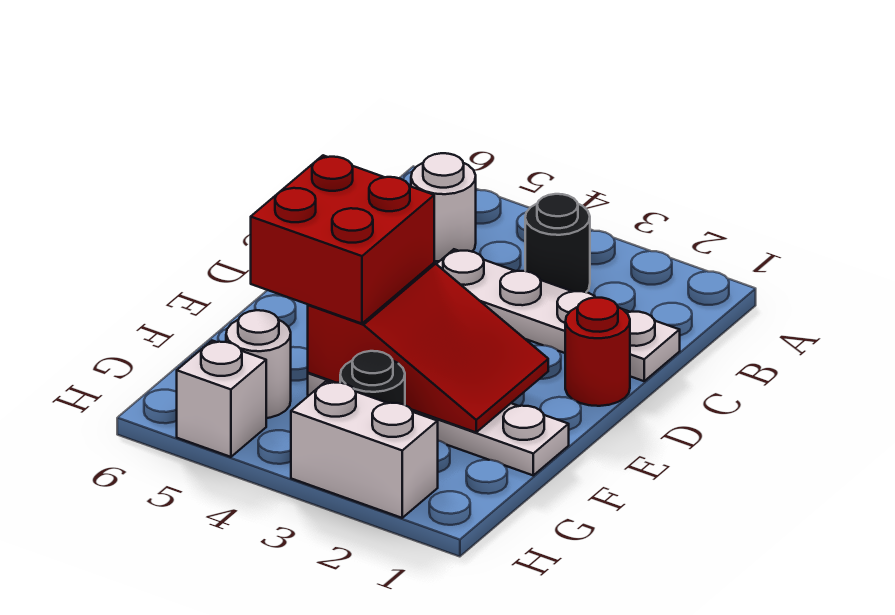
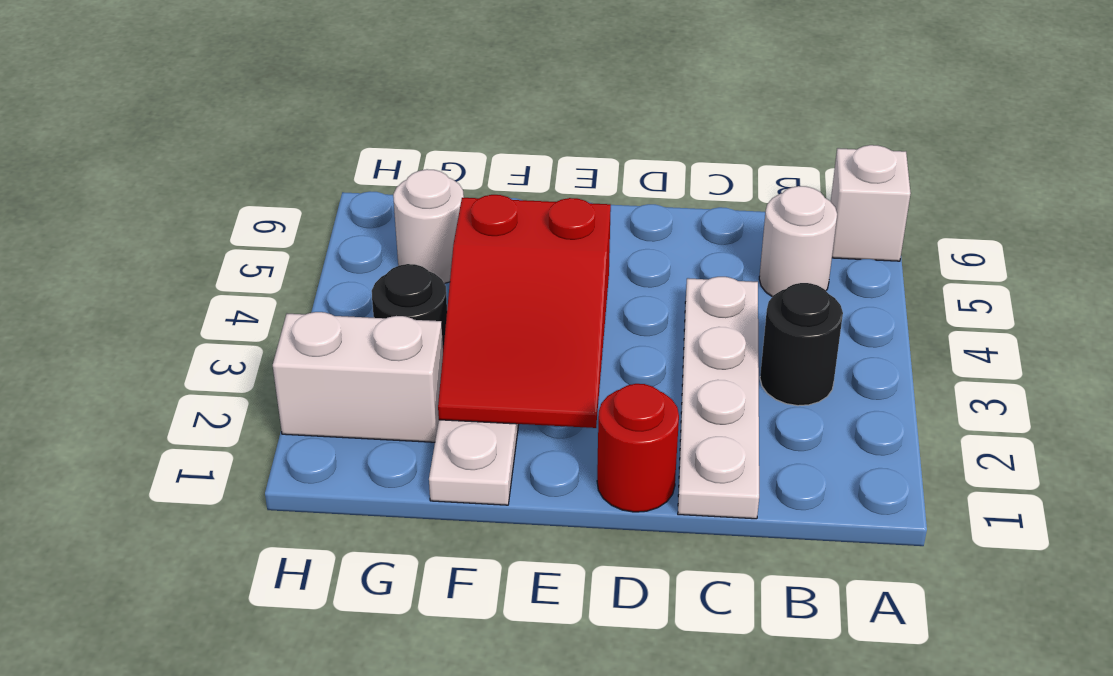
red 2x2 brick [251,155,434,324] -> none
white 1x2 brick [291,381,438,518] -> white 1x2 brick turned to [273,312,443,442]
white 1x1 brick [177,341,266,457] -> white 1x1 brick moved to [831,145,911,261]

